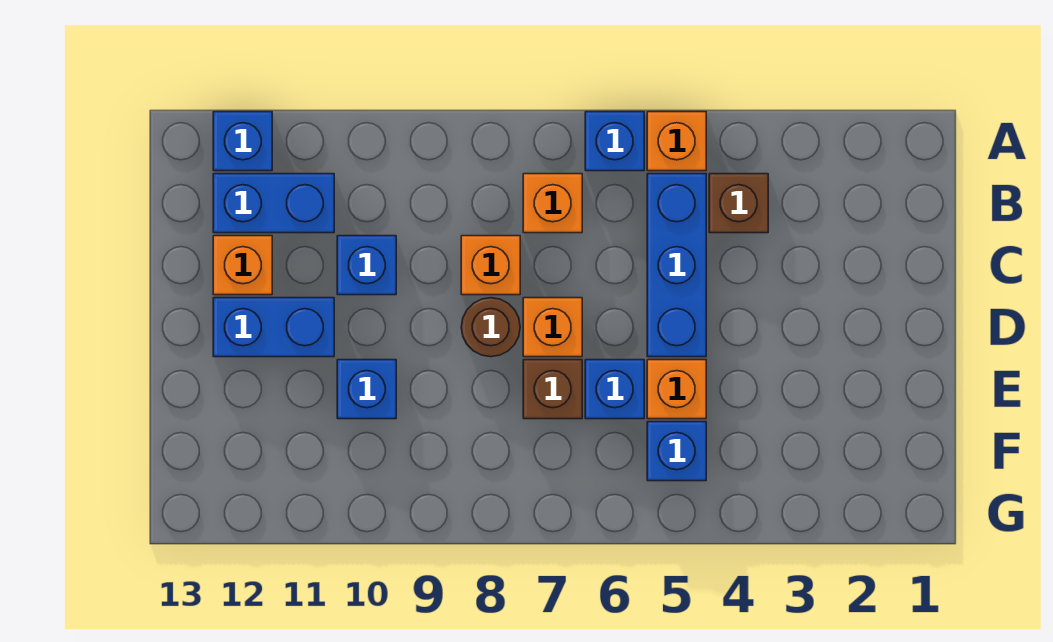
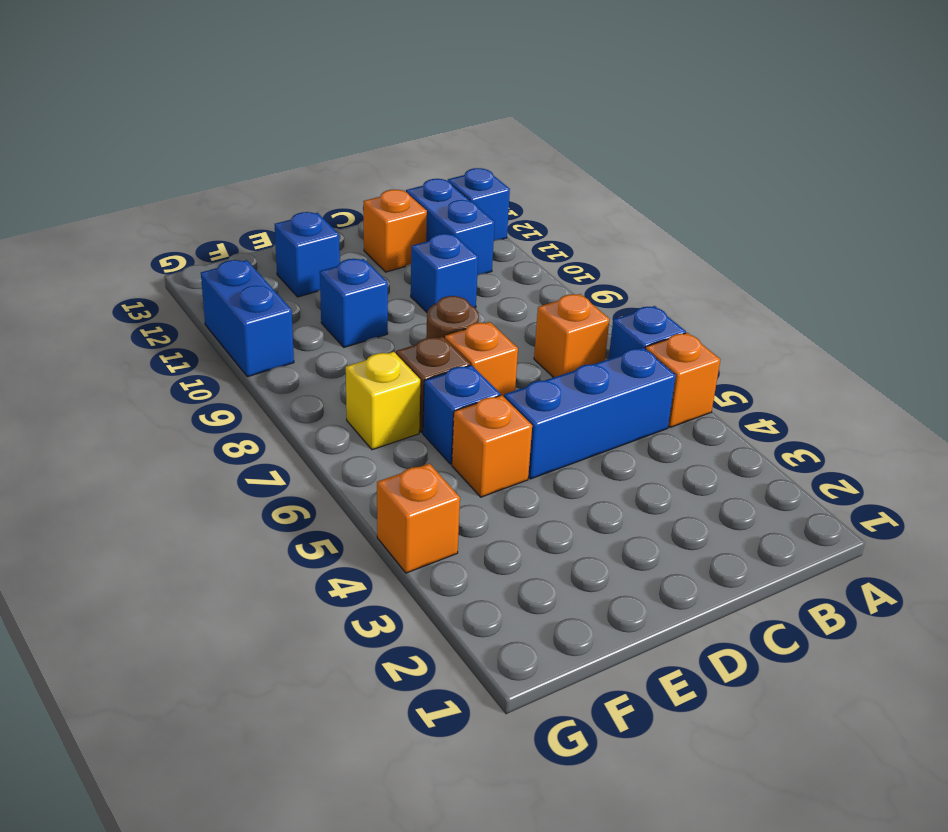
brown 1x1 brick [709,174,768,233] -> none
orange 1x1 brick [461,236,520,295] -> orange 1x1 brick moved to [377,463,460,573]
blue 1x2 brick [213,298,334,357] -> blue 1x2 brick moved to [201,260,294,377]
blue 1x1 brick [647,422,706,481] -> blue 1x1 brick moved to [275,212,340,297]
none -> yellow 1x1 brick [346,352,420,450]

